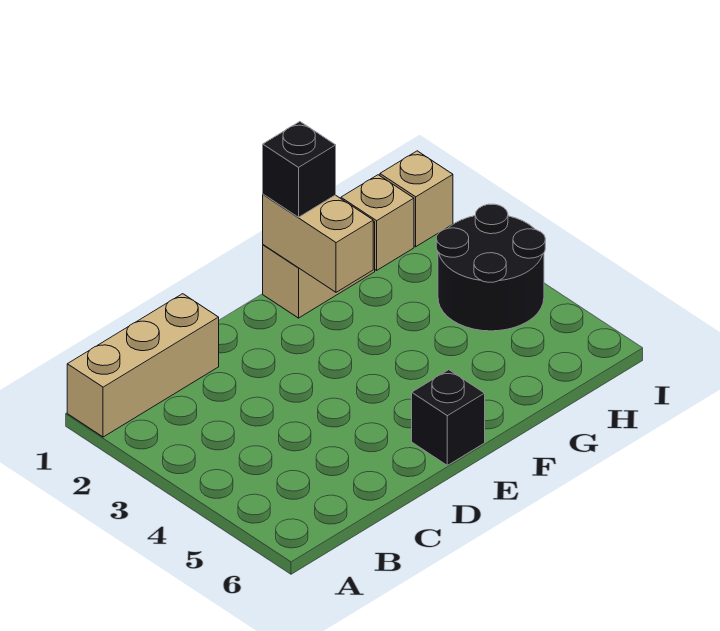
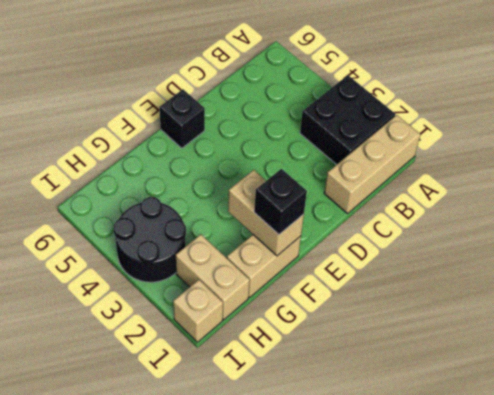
none -> black 2x2 brick [300,75,395,165]
tan 1x1 brick [341,175,414,270] -> tan 1x2 brick [176,234,250,320]

